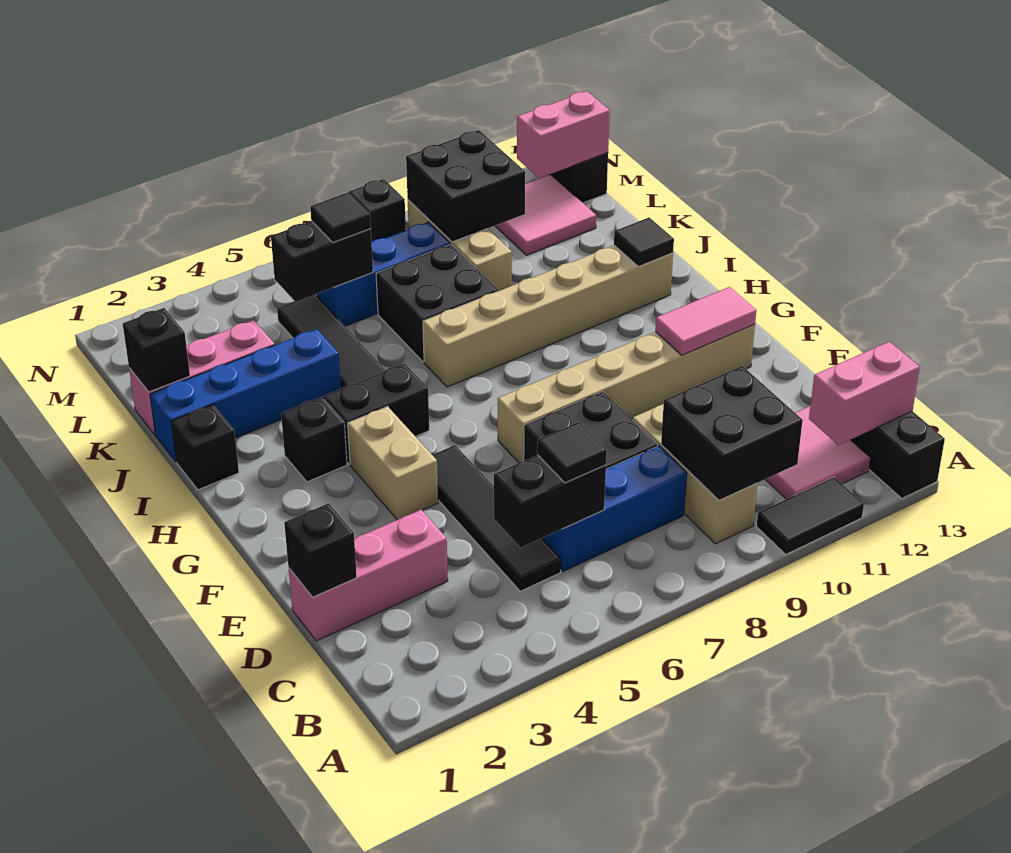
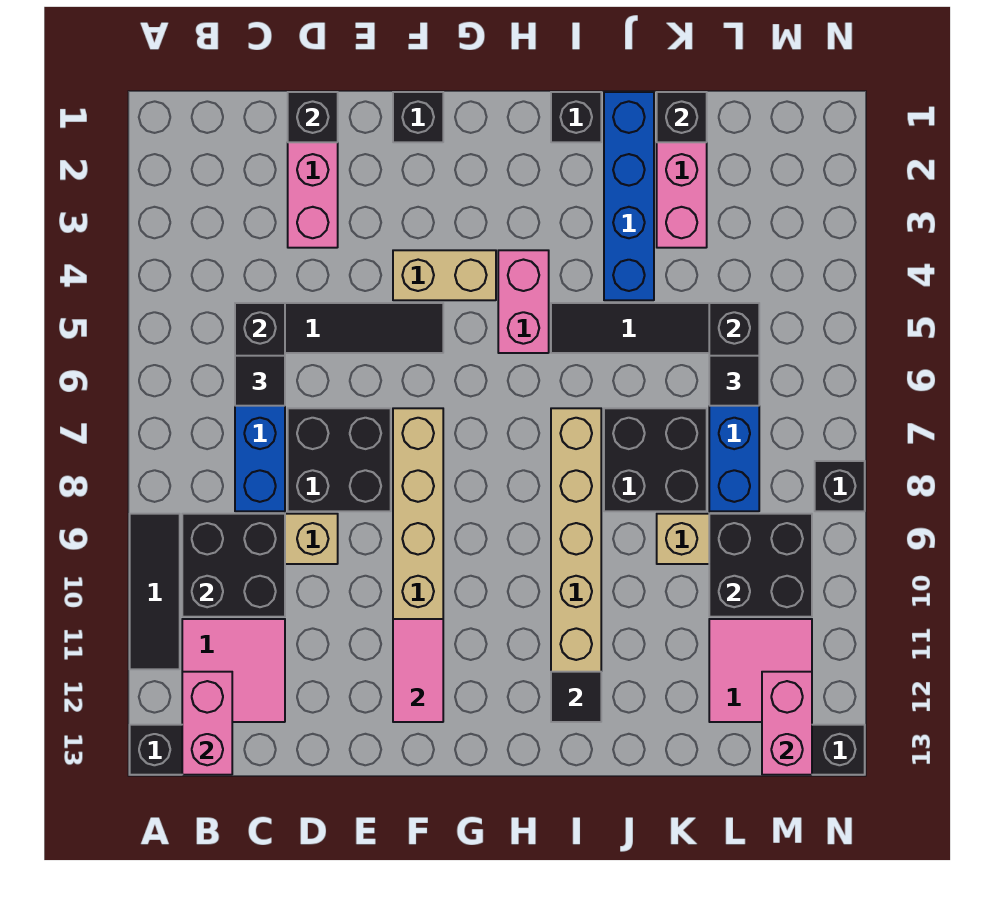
black 1x2 tile [757,477,864,554] -> black 1x3 tile [130,514,180,669]
black 1x1 brick [281,397,347,482] -> black 1x1 brick moved to [393,92,443,142]
black 1x2 brick [324,363,429,464] -> pink 1x2 brick [498,250,549,353]

